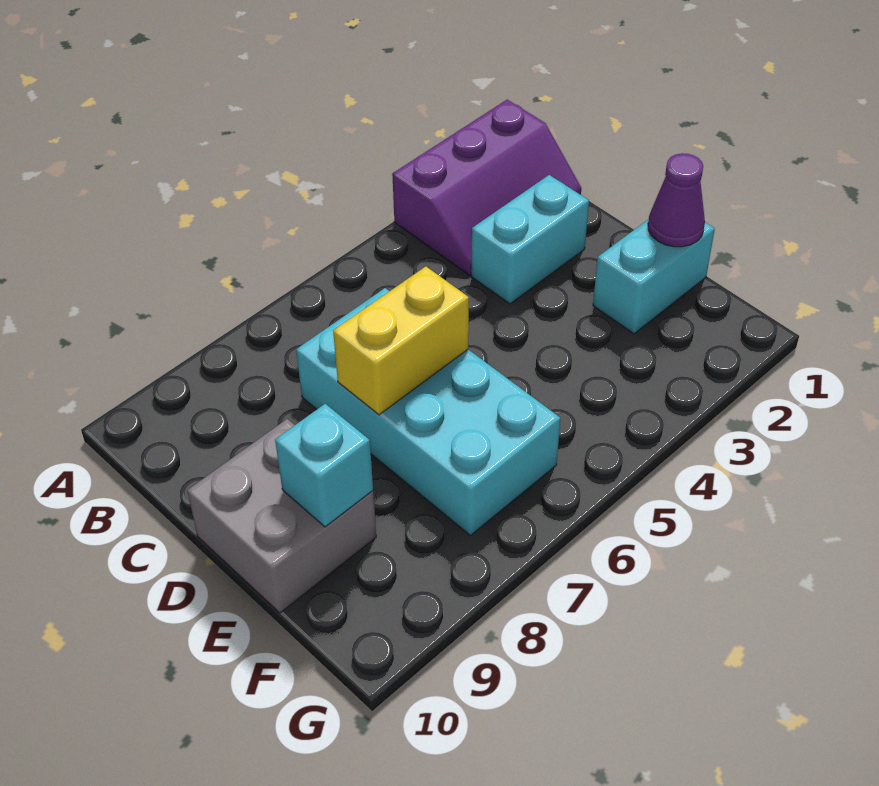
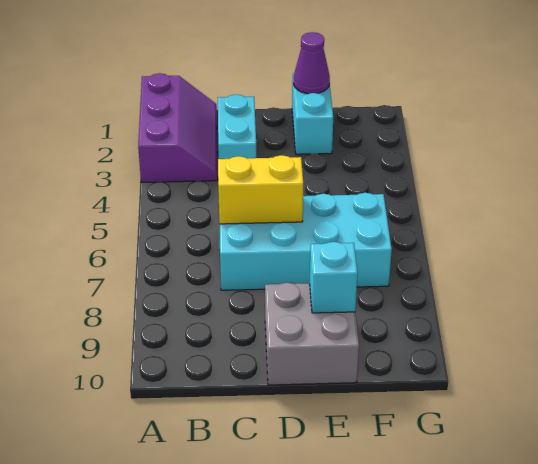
yellow 1x2 brick [333,267,469,415] -> yellow 1x2 brick turned to [218,155,303,224]

